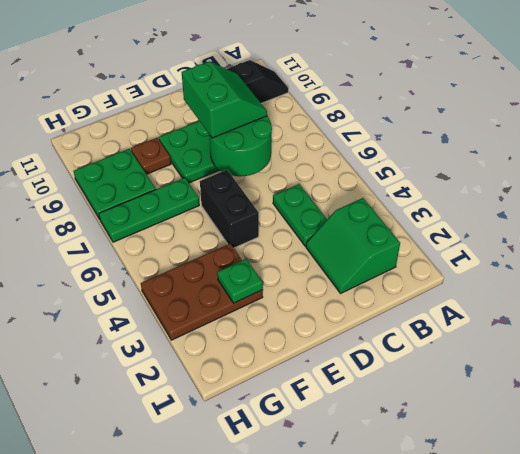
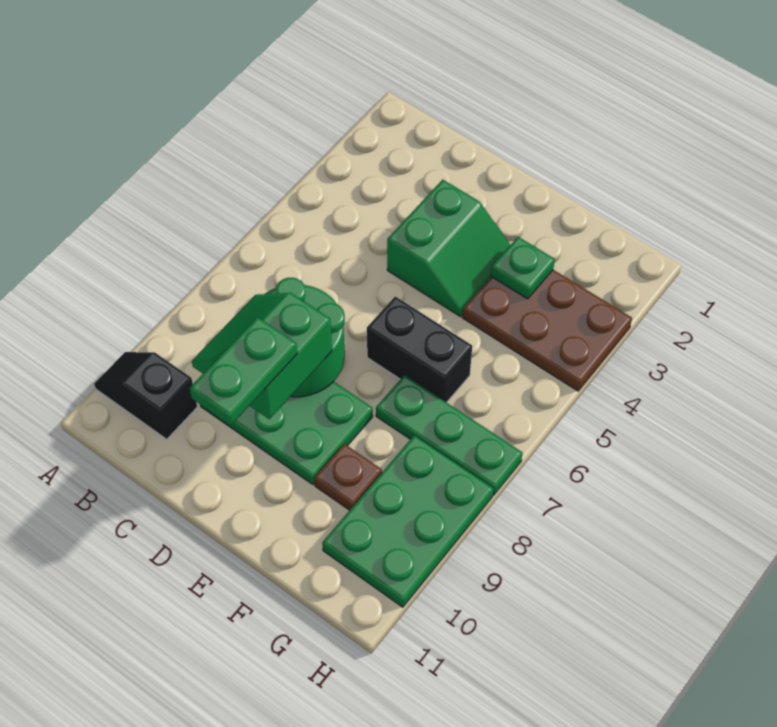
green 2x2 slope [306,198,400,293] -> green 2x2 slope moved to [387,180,510,317]
green 1x2 plate [273,184,327,246] -> green 1x2 plate moved to [190,317,297,425]
black 1x2 brick [200,170,259,248] -> black 1x2 brick turned to [367,296,472,403]
green 2x2 plate [74,149,156,219] -> green 2x3 plate [322,435,493,607]

